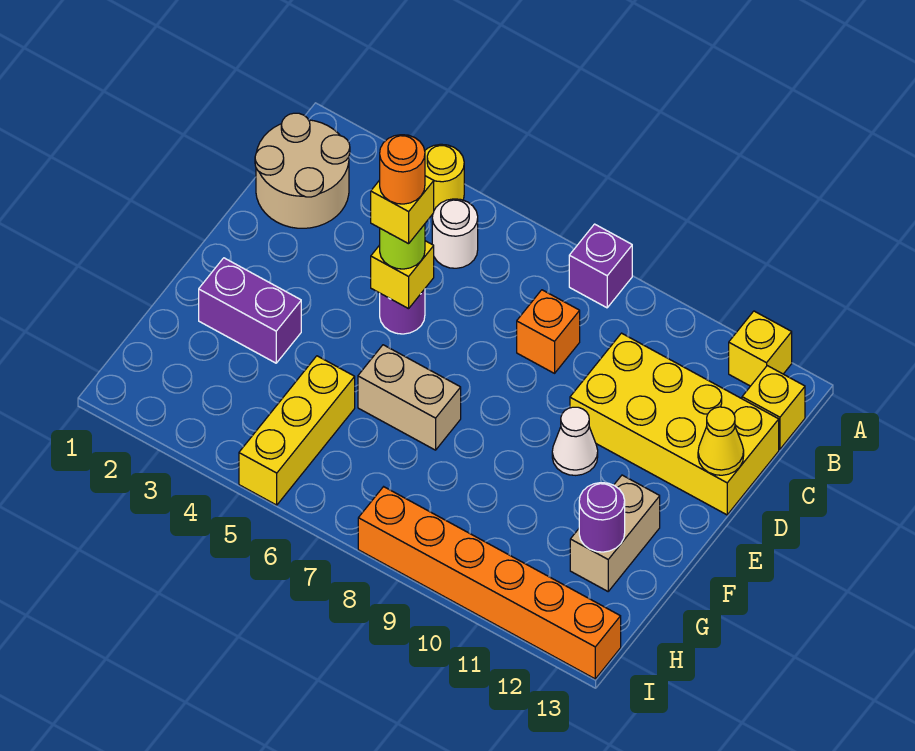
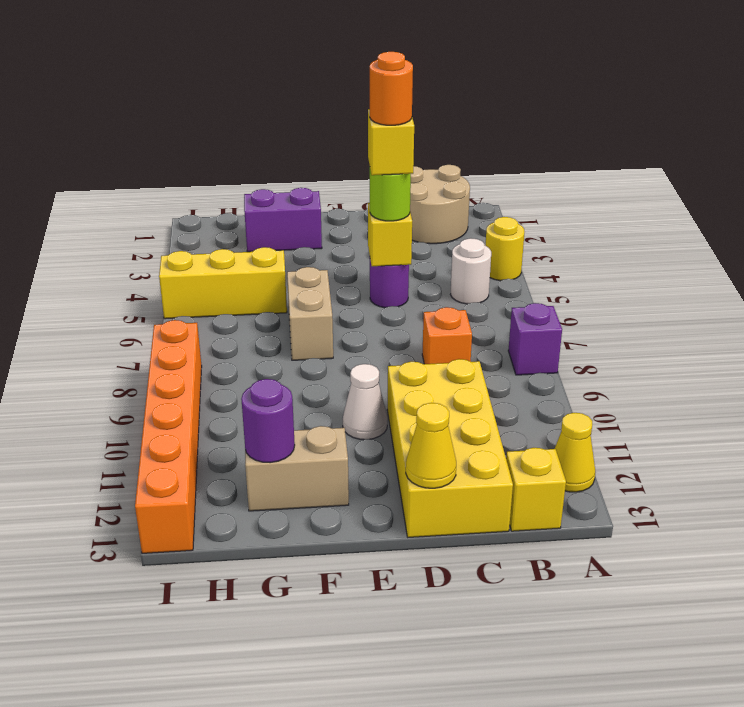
yellow 1x1 brick [729,311,792,386] -> yellow 1x1 cone [555,413,595,492]
purple 1x2 brick [199,258,301,363] -> purple 1x2 brick turned to [244,188,322,252]

